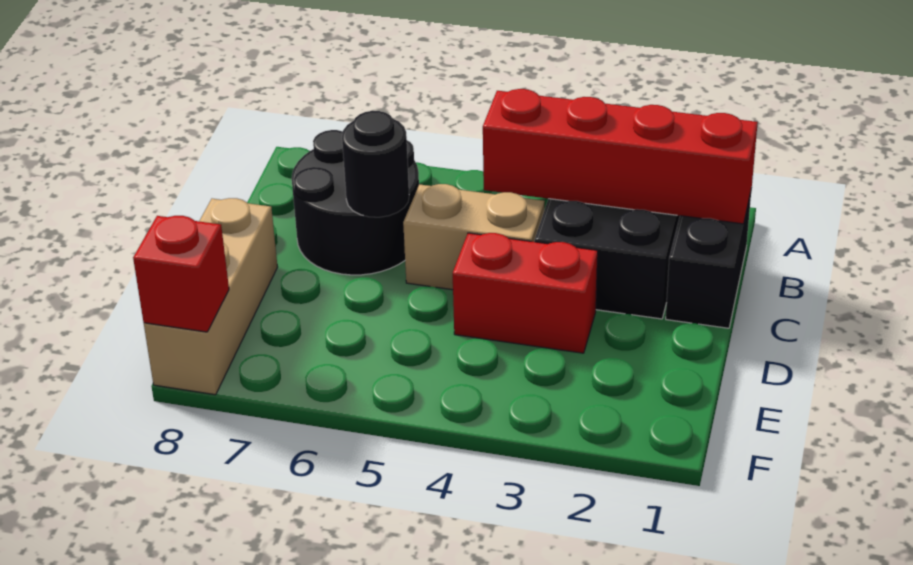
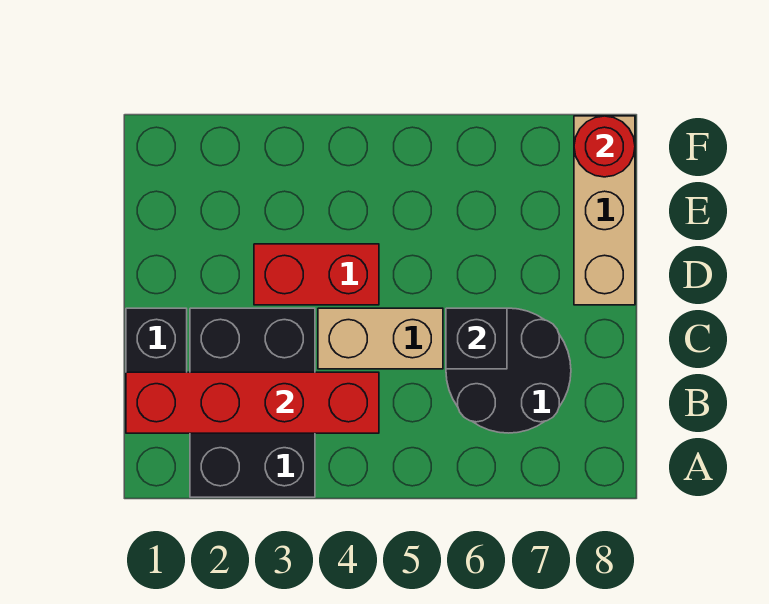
black 1x1 round brick [342,111,409,217] -> black 1x1 brick [446,308,507,369]
red 1x1 brick [133,216,229,332] -> red 1x1 round brick [574,116,635,177]

